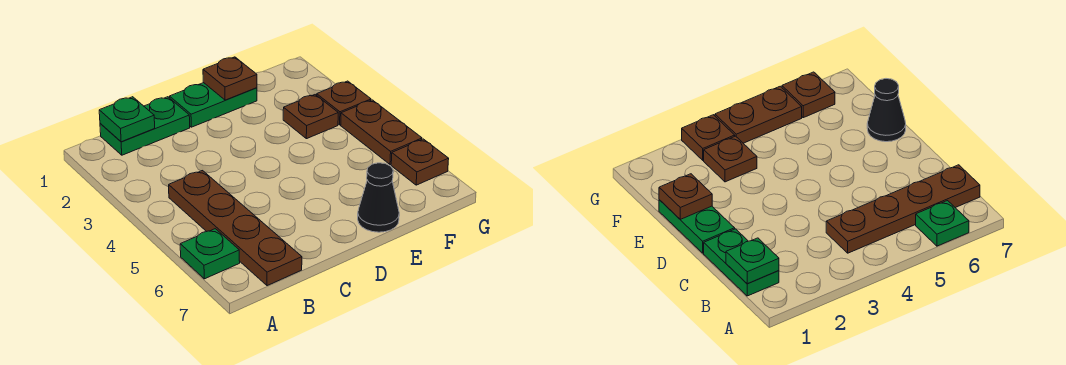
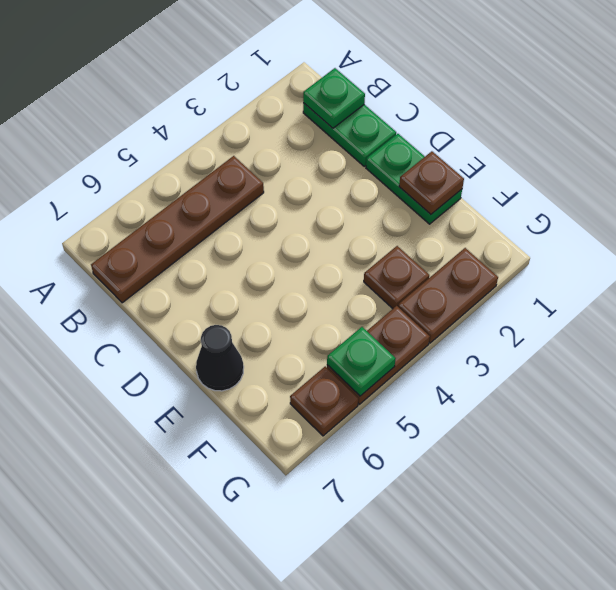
green 1x1 plate [180,229,240,279] -> green 1x1 plate moved to [327,327,396,396]
brown 1x1 plate [317,81,371,125] -> brown 1x2 plate [398,248,498,343]

